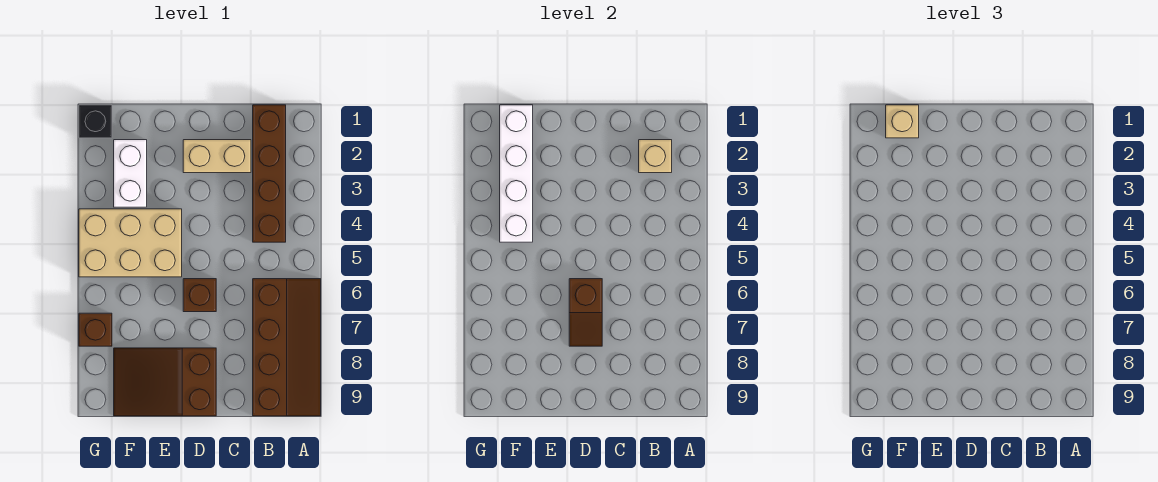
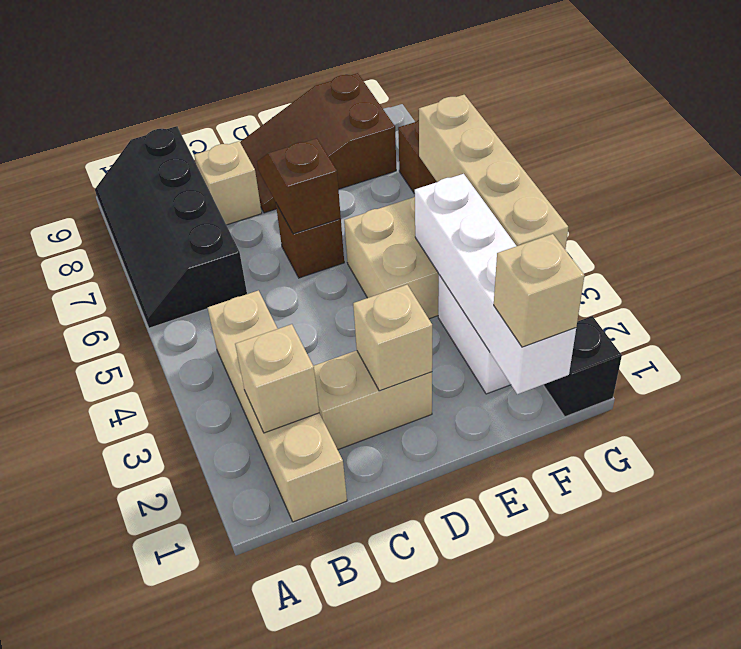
brown 2x4 slope [253,279,321,416] -> black 2x4 slope [95,126,247,328]
brown 1x4 brick [253,105,286,242] -> tan 1x4 brick [208,290,347,522]
none -> tan 1x1 brick [194,141,262,225]
none -> tan 1x1 brick [353,285,432,391]
brown 2x3 slope [114,348,216,416] -> brown 2x3 slope turned to [240,73,396,213]
none -> tan 1x4 brick [419,95,568,249]

